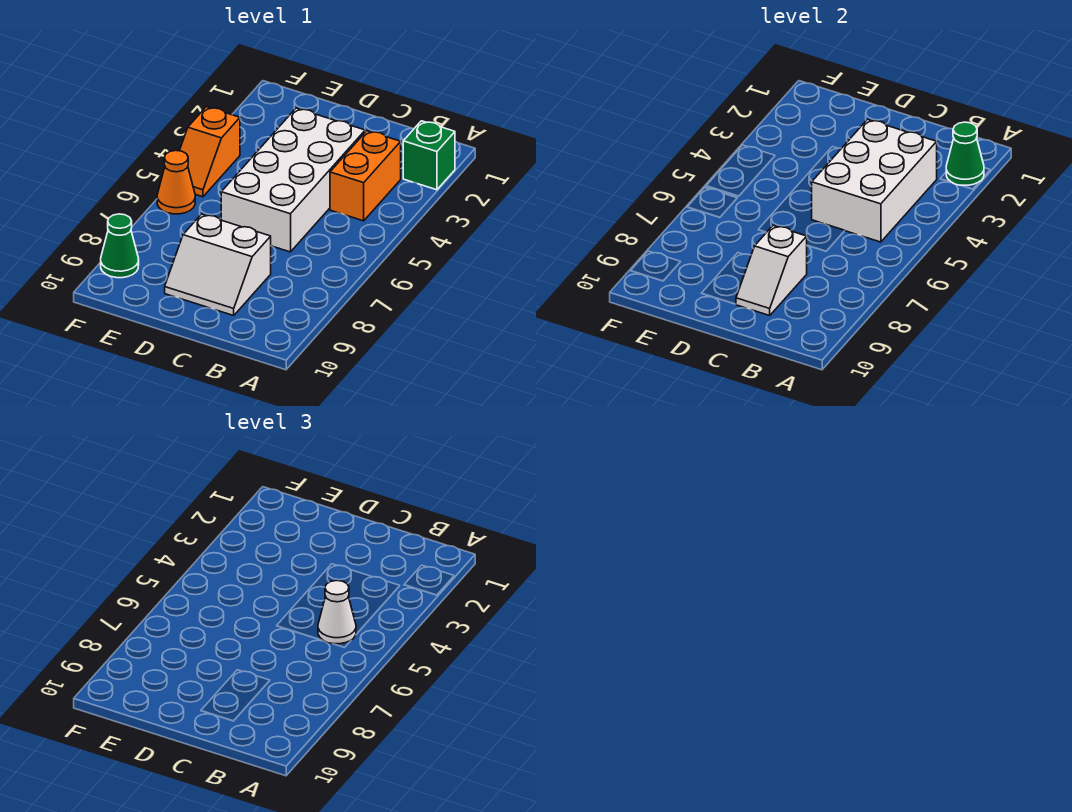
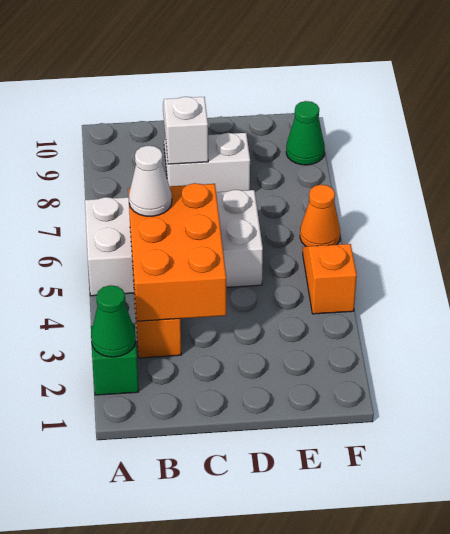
white 2x3 brick [812,119,937,242] -> orange 2x3 brick [128,183,226,321]
white 2x4 brick [221,108,365,252] -> white 2x4 brick turned to [85,190,263,296]

